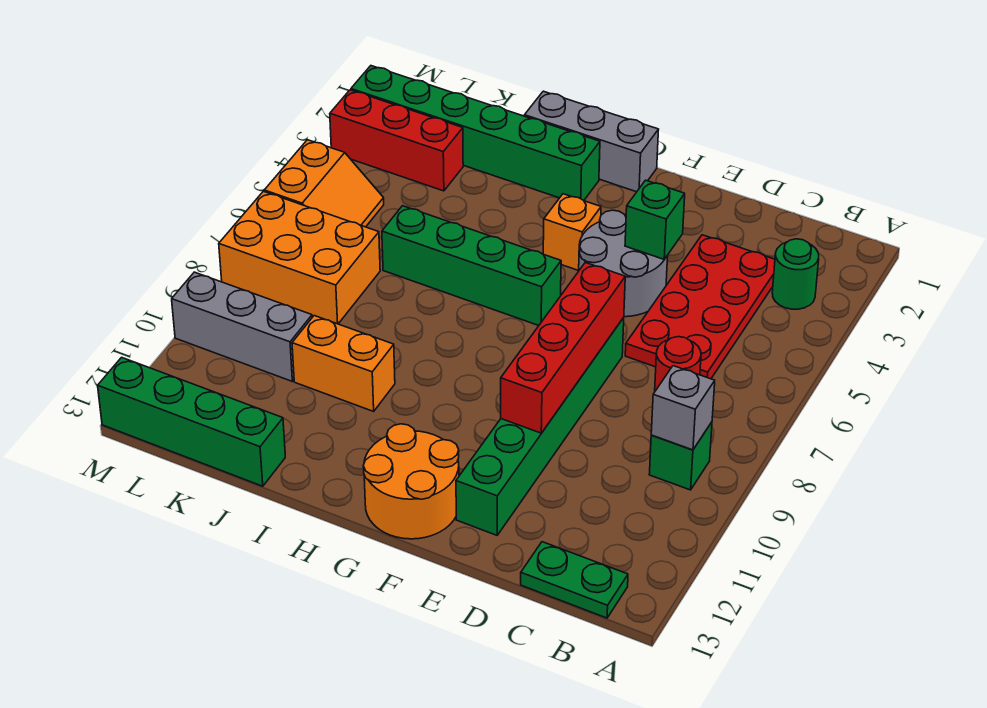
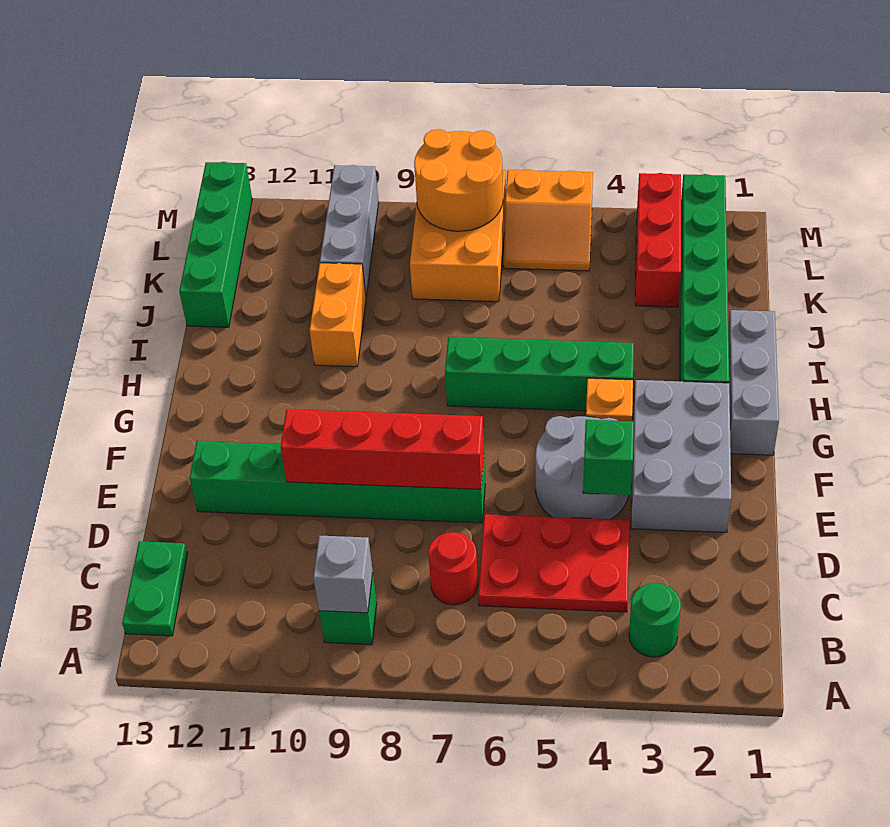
red 2x4 plate [625,235,775,379] -> red 2x3 plate [478,514,629,612]
none -> grey 2x3 brick [631,380,731,533]
orange 2x2 round brick [363,424,459,539] -> orange 2x2 round brick moved to [414,129,503,231]
green 1x4 brick [382,206,561,326] -> green 1x4 brick turned to [445,337,634,411]

